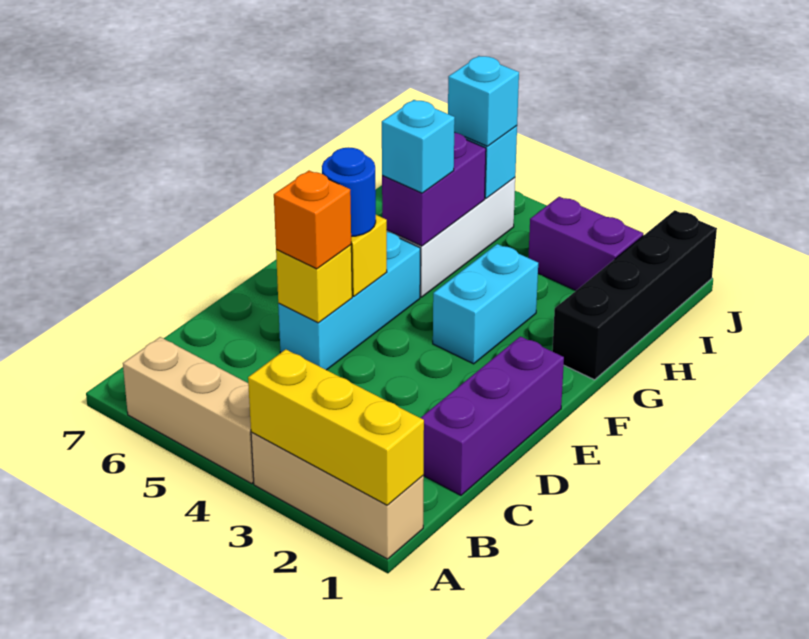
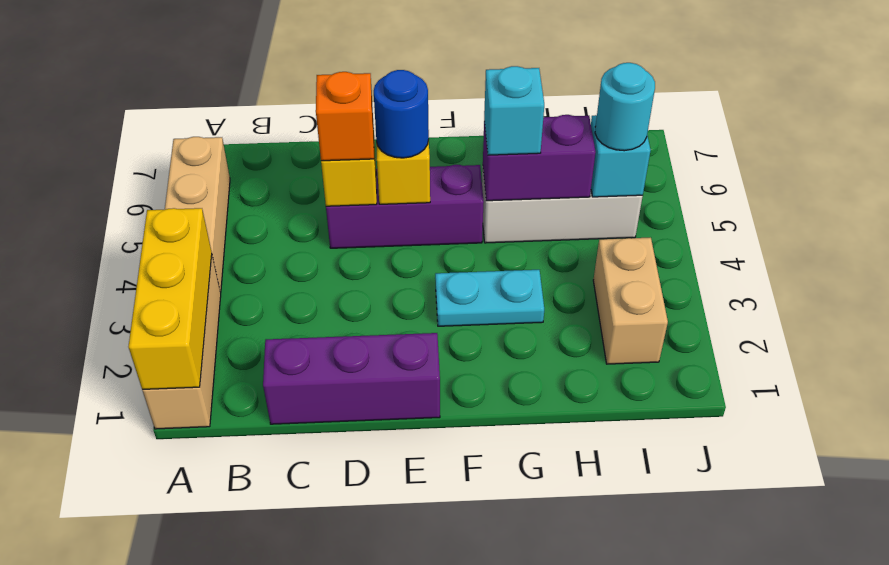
cyan 1x3 brick [278,232,420,370] -> purple 1x3 brick [326,165,484,248]
cyan 1x2 brick [433,244,538,364] -> cyan 1x2 plate [435,270,544,326]
black 1x4 brick [552,210,717,380] -> none
purple 1x2 brick [528,197,643,291] -> tan 1x2 brick [593,238,668,364]
cyan 1x1 brick [448,56,519,146] -> cyan 1x1 round brick [595,63,655,151]

